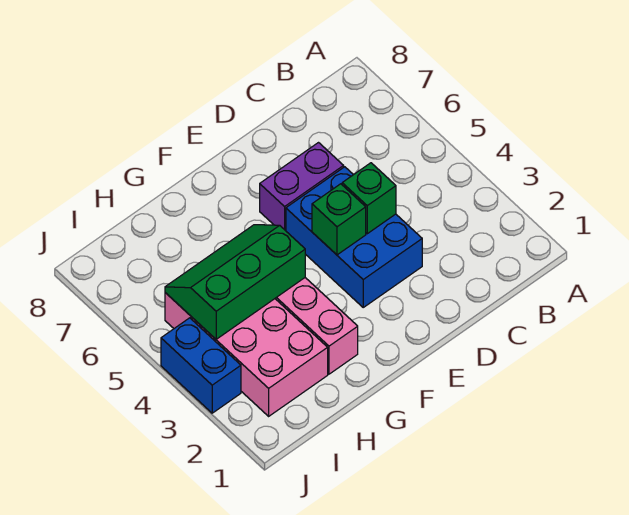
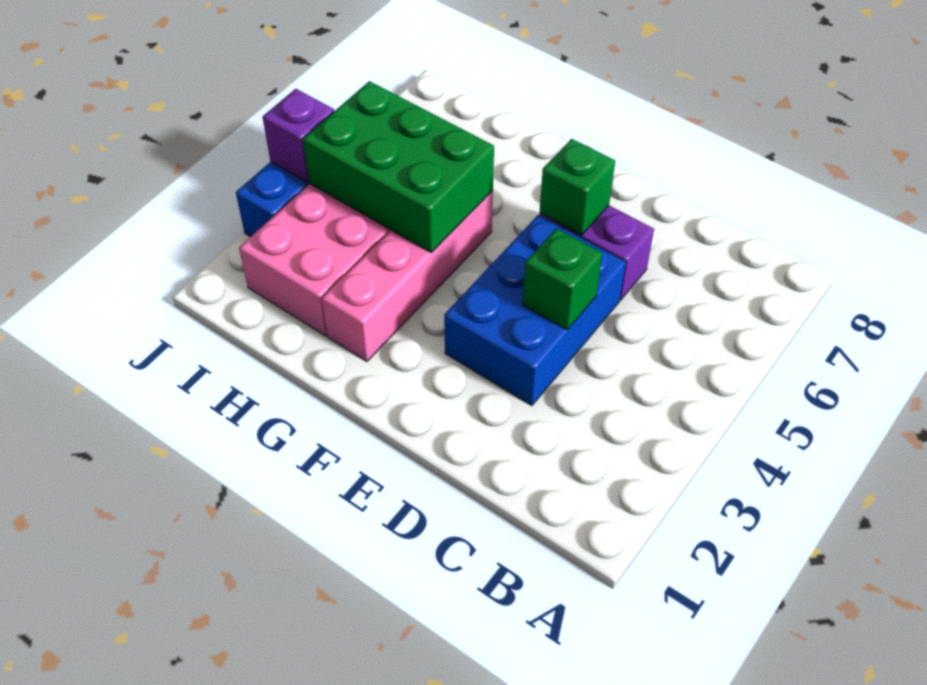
green 1x1 brick [312,184,366,255] -> green 1x1 brick moved to [540,139,615,235]
green 2x3 slope [165,225,305,339] -> green 2x3 brick [303,81,494,253]
none -> purple 1x1 brick [263,89,334,182]

